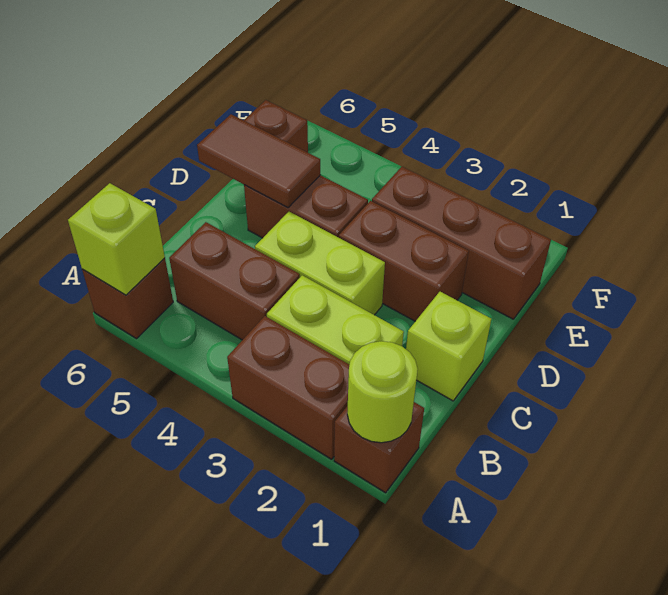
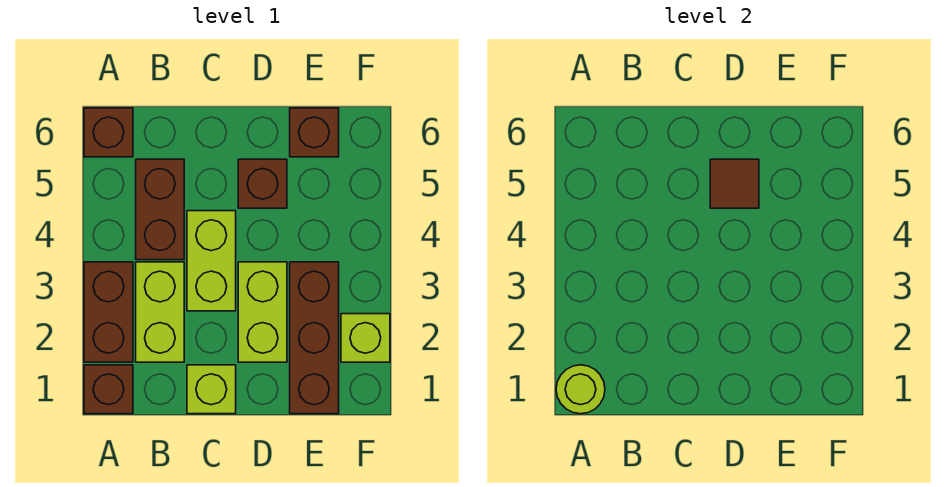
lime 1x1 brick [68,183,165,295] -> lime 1x1 brick moved to [341,314,390,362]
brown 1x2 brick [339,201,469,321] -> lime 1x2 brick [238,262,287,362]
brown 1x2 brick [244,175,368,238] -> brown 1x1 brick [238,159,287,208]
brown 1x2 tile [197,114,320,207] -> brown 1x1 tile [710,159,759,208]

